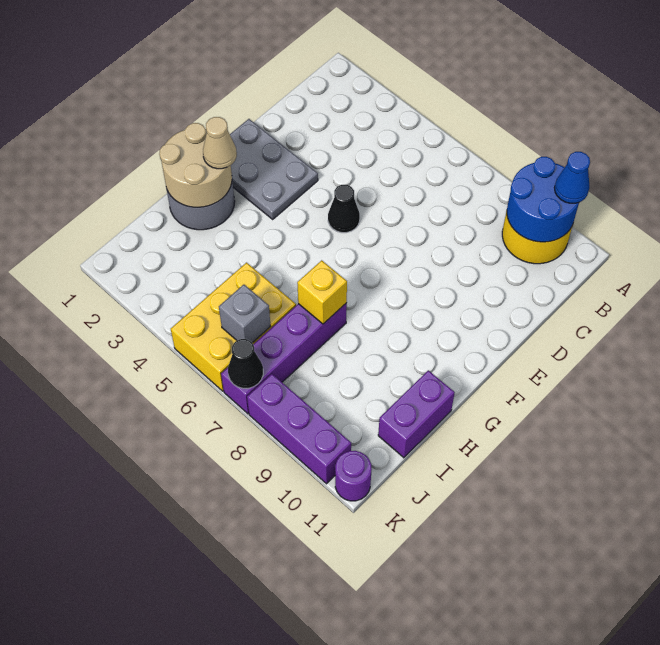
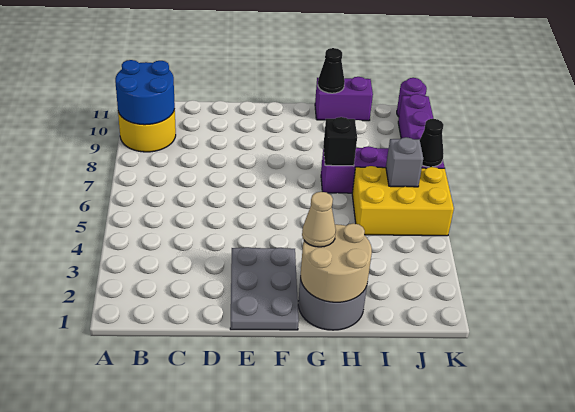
blue 1x1 cone [554,152,590,203] -> none
black 1x1 cone [328,185,360,233] -> black 1x1 cone moved to [318,48,345,93]
yellow 1x1 brick [297,260,347,324] -> black 1x1 brick [323,117,357,166]

